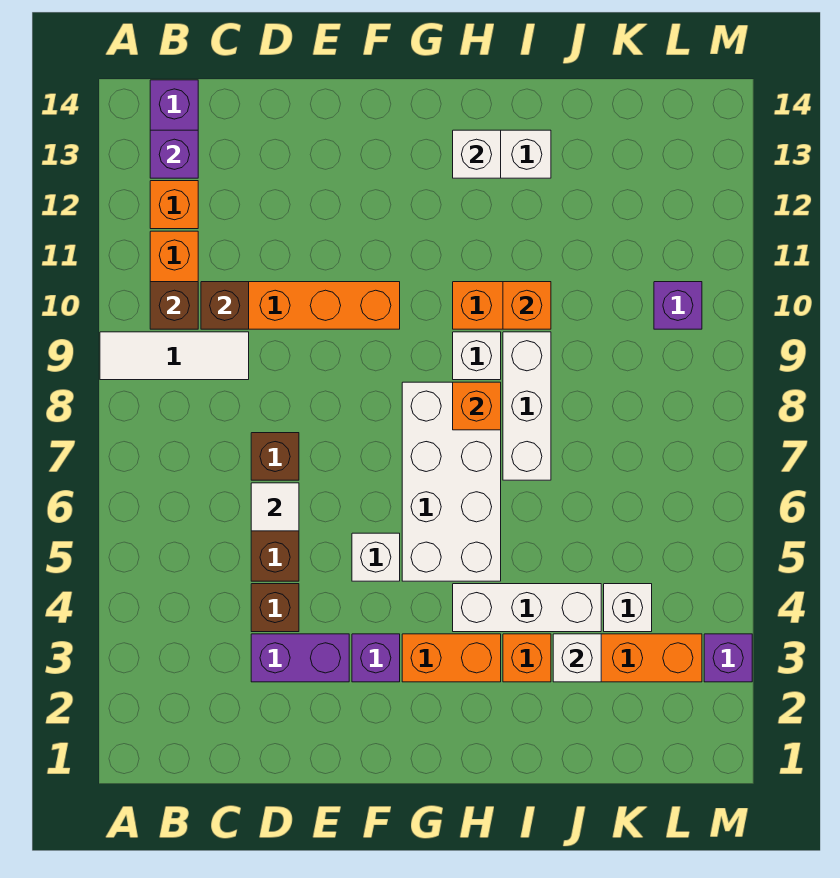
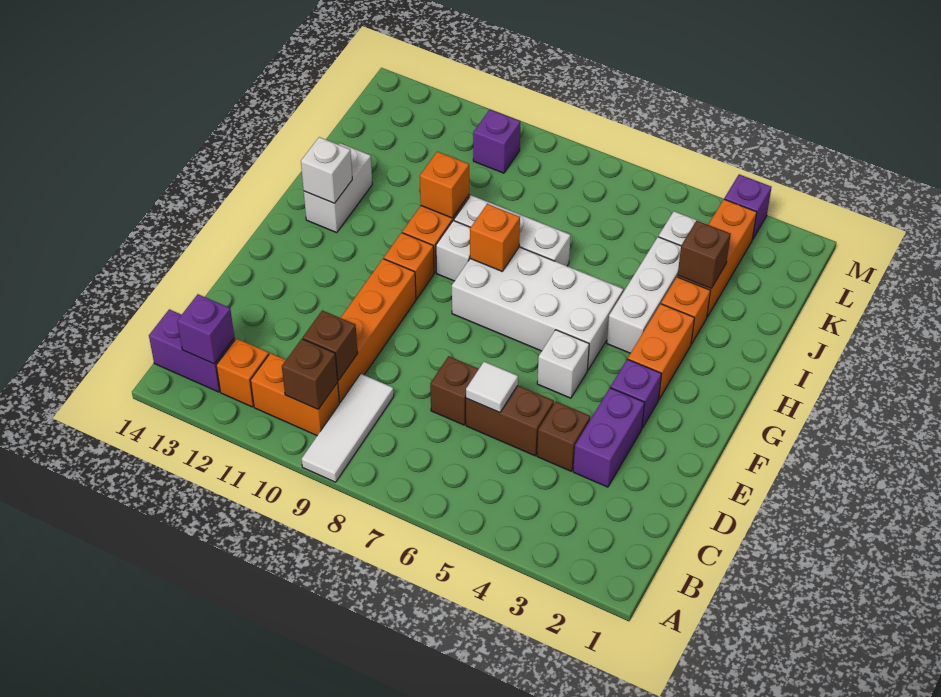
none -> orange 1x1 brick [384,233,434,299]
white 1x1 brick [553,634,601,682] -> brown 1x1 brick [678,221,731,288]

